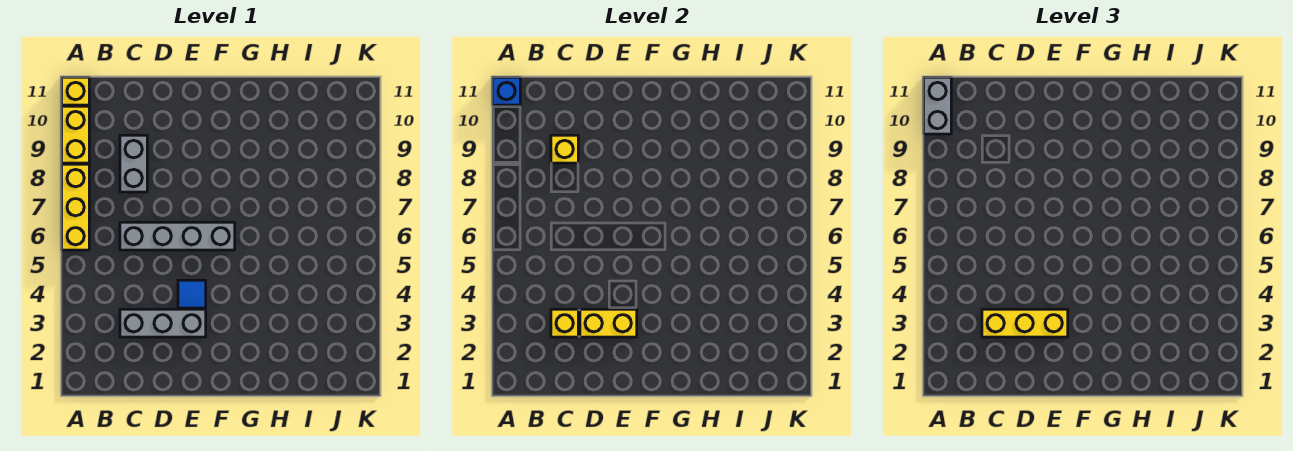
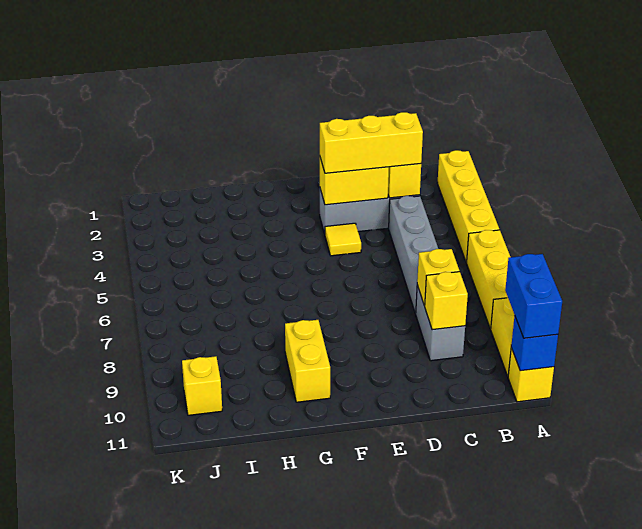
none -> yellow 1x4 brick [437,150,499,263]
grey 1x2 brick [924,77,951,134] -> blue 1x2 brick [505,254,562,338]
grey 1x4 brick [120,222,235,250] -> grey 1x4 brick turned to [389,196,438,314]
none -> yellow 1x1 brick [417,249,459,306]
blue 1x1 tile [178,280,206,308] -> yellow 1x1 tile [325,223,361,256]
none -> yellow 1x2 brick [285,320,330,402]
none -> yellow 1x1 brick [182,356,222,415]

